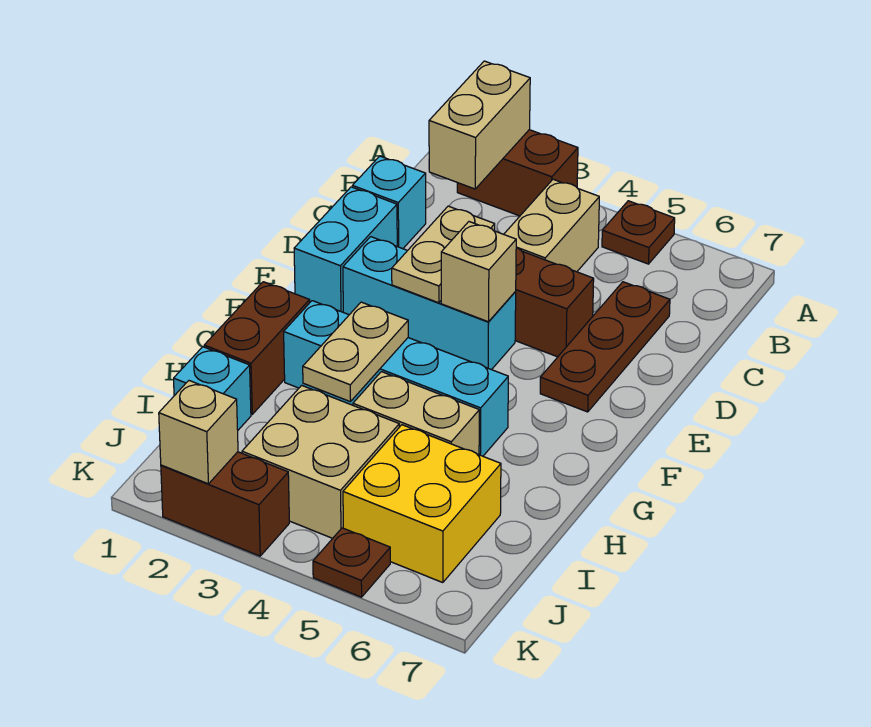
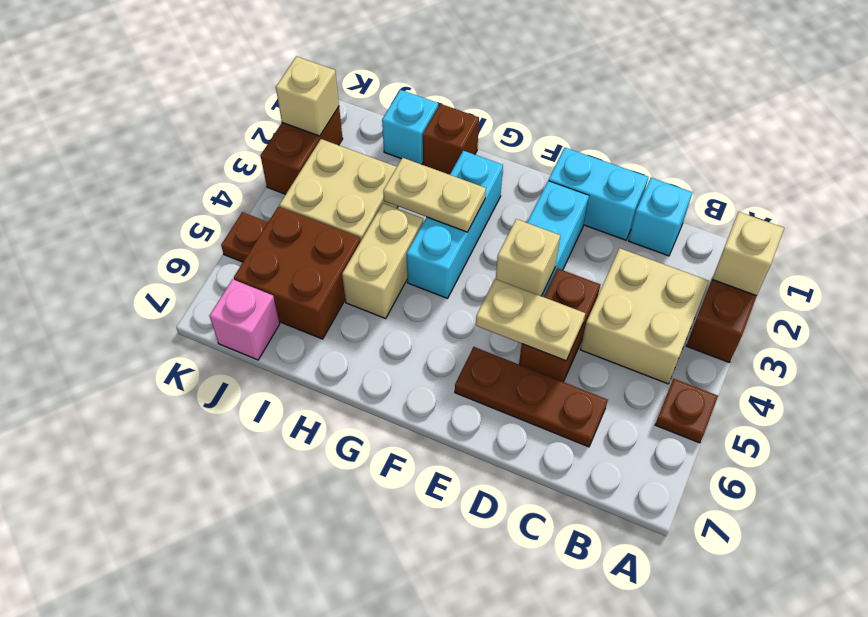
tan 1x2 brick [429,61,530,189] -> tan 1x1 brick [712,212,784,296]
tan 1x2 brick [504,179,599,272] -> tan 2x2 brick [580,248,709,384]
tan 1x2 plate [392,206,495,303] -> tan 1x2 plate moved to [476,279,585,361]
brown 1x2 brick [204,282,310,414] -> brown 1x1 brick [423,104,479,175]
cyan 1x4 brick [284,301,508,456] -> cyan 1x3 brick [407,151,503,298]
yellow 2x2 brick [343,425,501,583] -> brown 2x2 brick [234,207,361,339]
none -> pink 1x1 brick [209,279,280,360]

